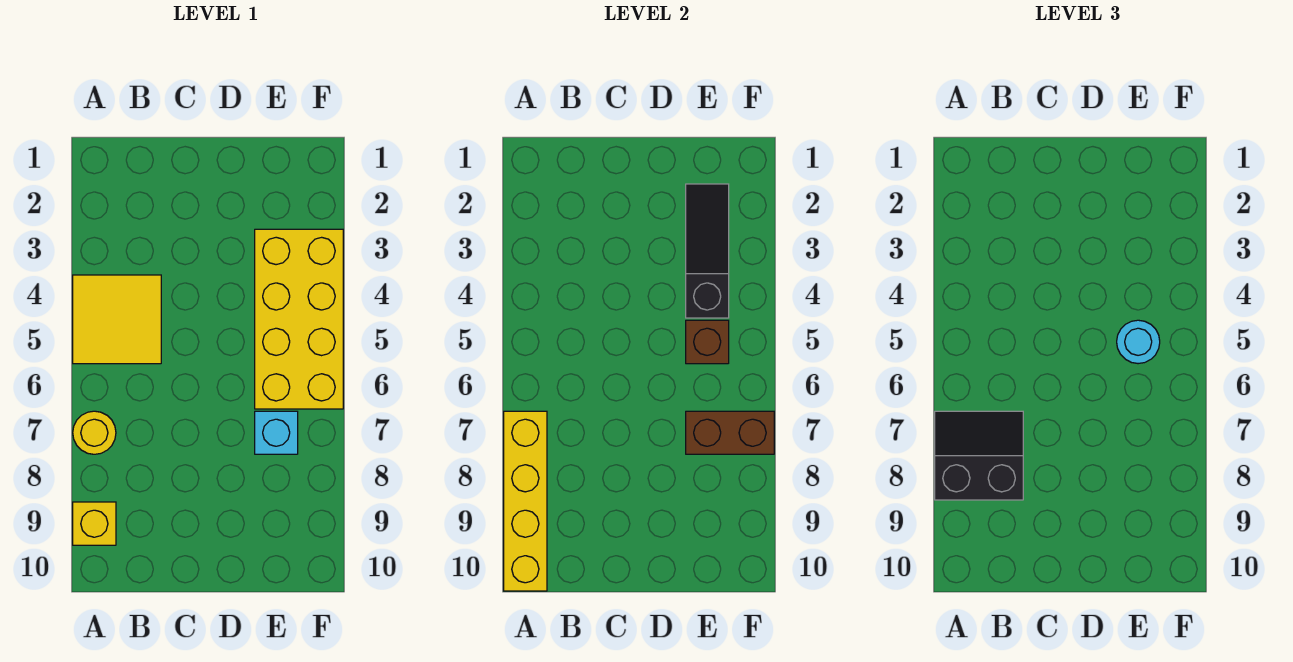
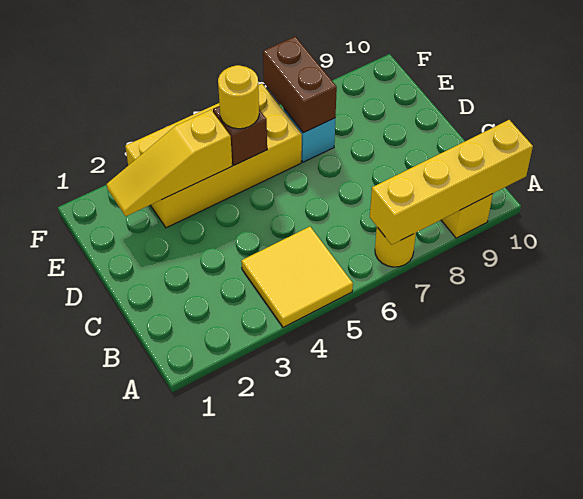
black 2x2 slope [935,411,1023,500] -> none
black 1x3 slope [686,184,729,318] -> yellow 1x3 slope [107,110,232,216]
cyan 1x1 round brick [1117,320,1160,364] -> yellow 1x1 round brick [218,65,259,129]

